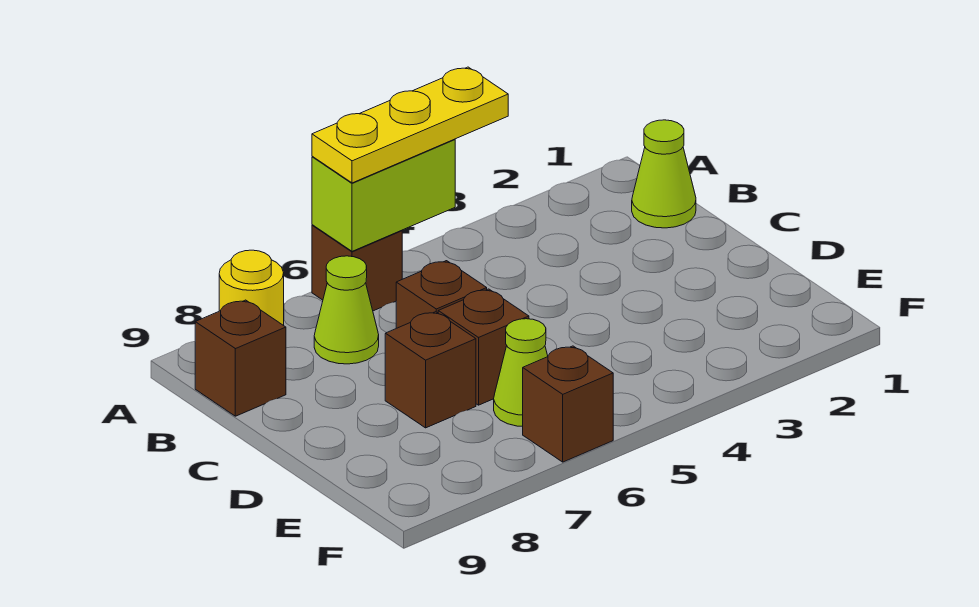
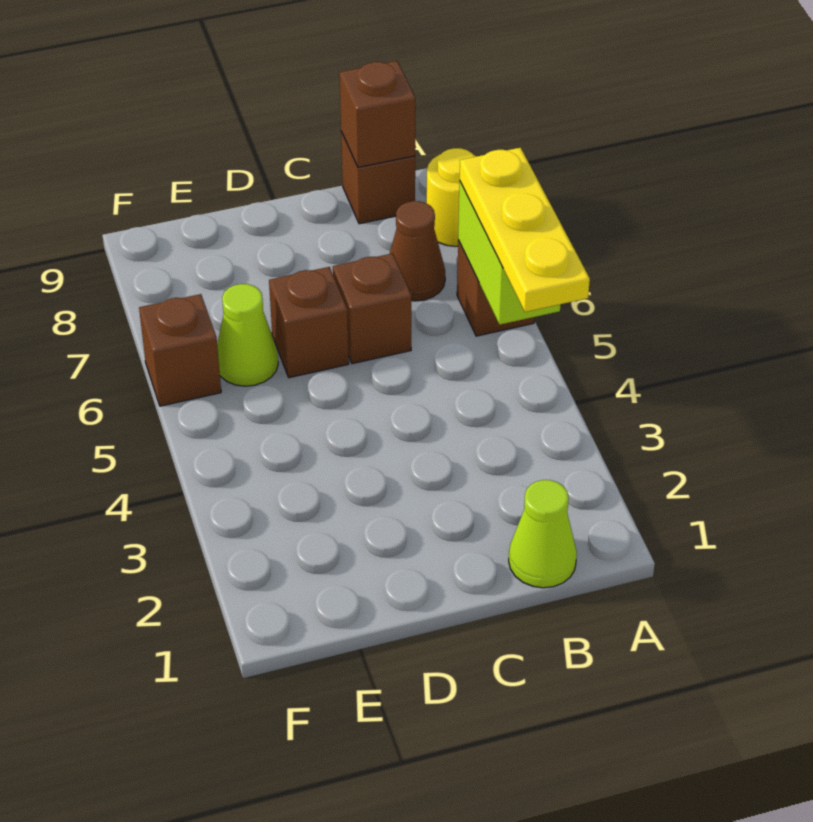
lime 1x1 cone [314,256,379,364] -> brown 1x1 cone [390,201,445,301]
brown 1x1 brick [385,312,476,428] -> brown 1x1 brick moved to [340,61,415,167]

